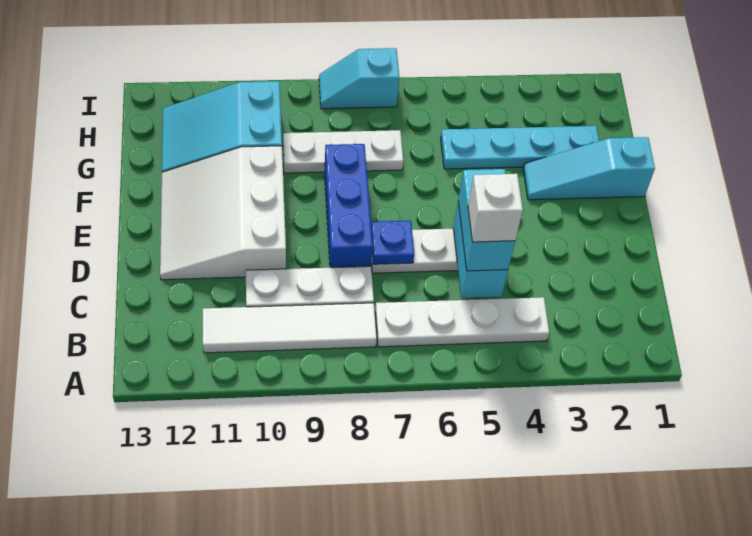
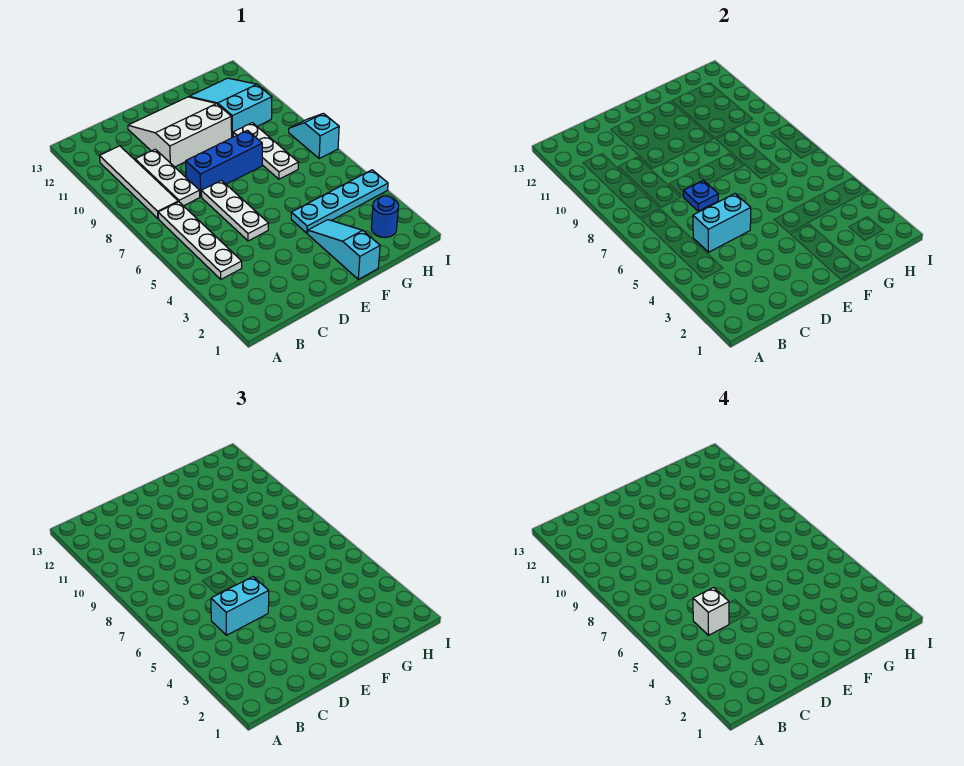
cyan 1x4 plate [441,126,599,169] -> cyan 1x4 plate turned to [291,170,388,233]
none -> blue 1x1 round brick [371,196,399,237]

